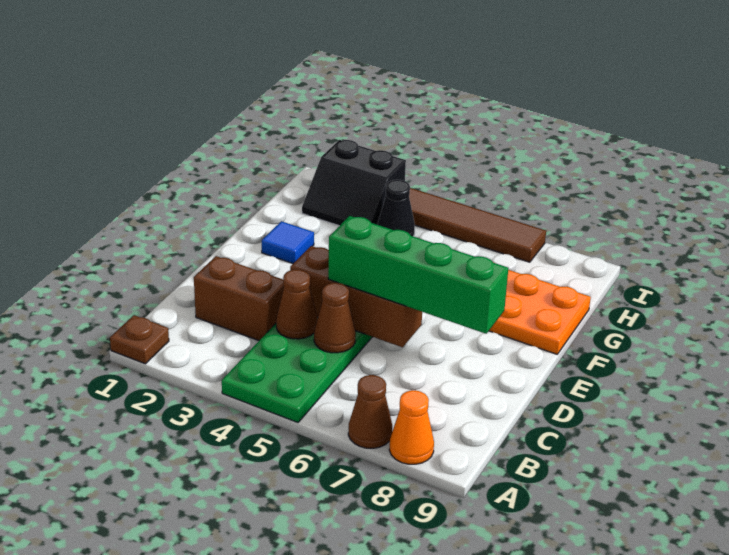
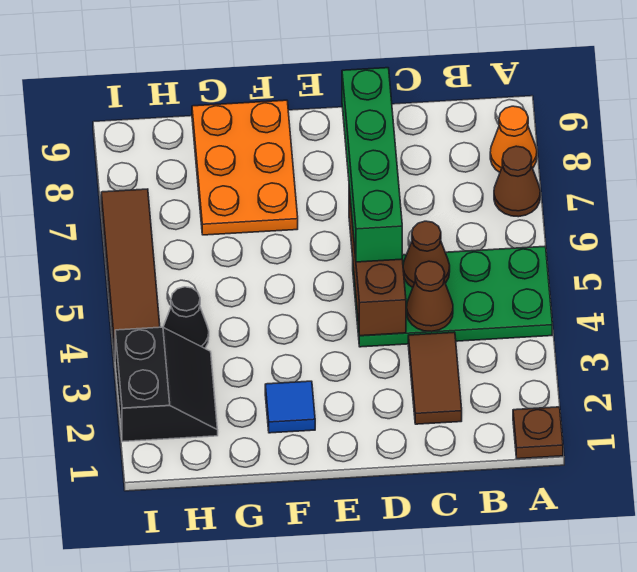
brown 1x2 brick [194,256,284,341] -> brown 1x2 tile [408,332,462,424]

